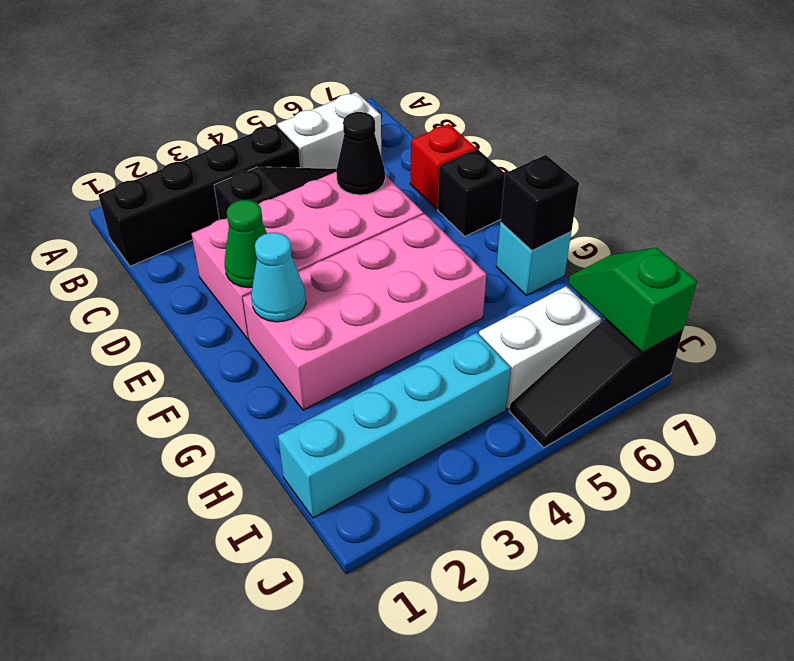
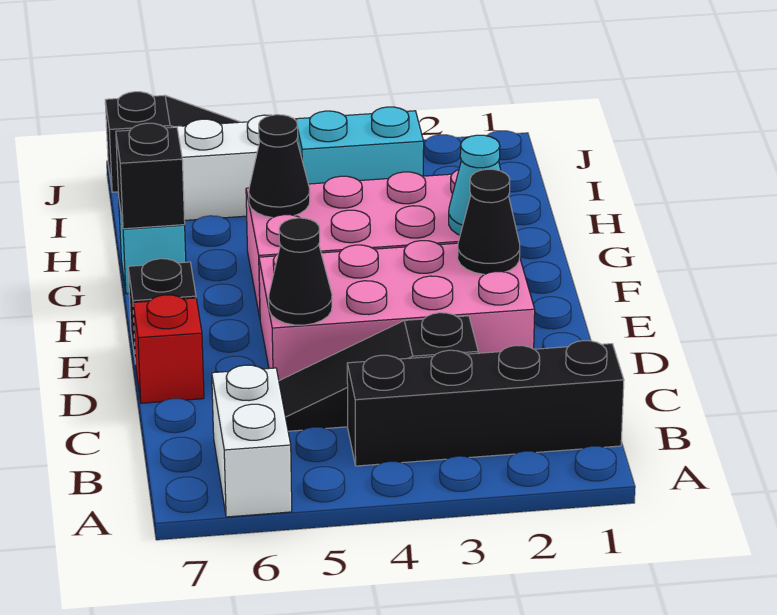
white 1x2 brick [277,92,381,169] -> white 1x2 brick turned to [212,365,292,517]
green 1x1 cone [225,200,267,288] -> black 1x1 cone [458,169,520,274]
none -> black 1x1 cone [249,115,310,218]
cyan 1x4 brick [278,333,511,518] -> cyan 1x2 brick [296,107,424,184]
green 1x2 slope [568,247,697,353] -> none

